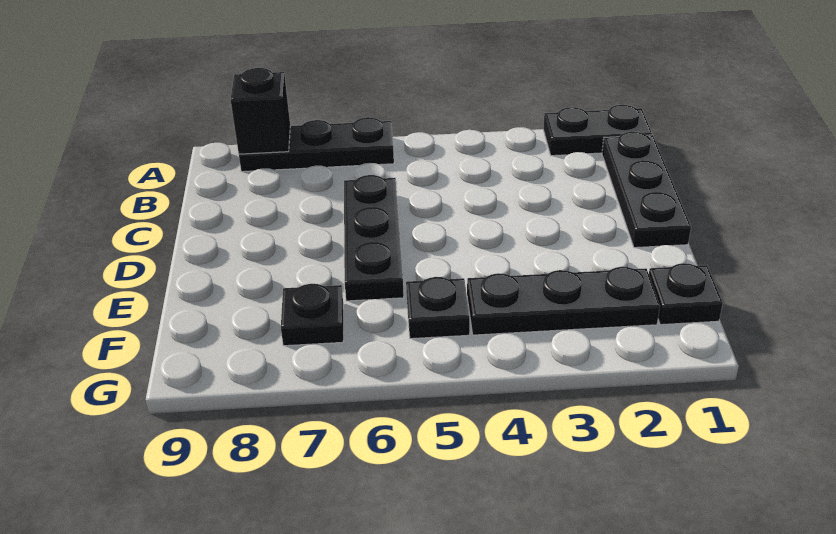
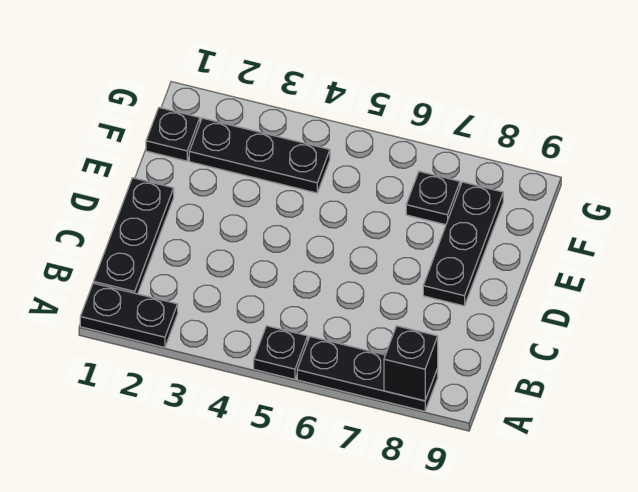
black 1x3 plate [344,175,404,301] -> black 1x3 plate moved to [423,182,503,306]
black 1x1 plate [406,277,470,339] -> black 1x1 plate moved to [254,326,308,379]

